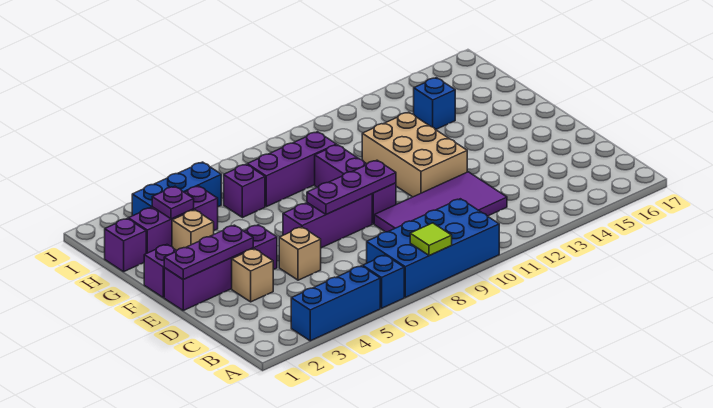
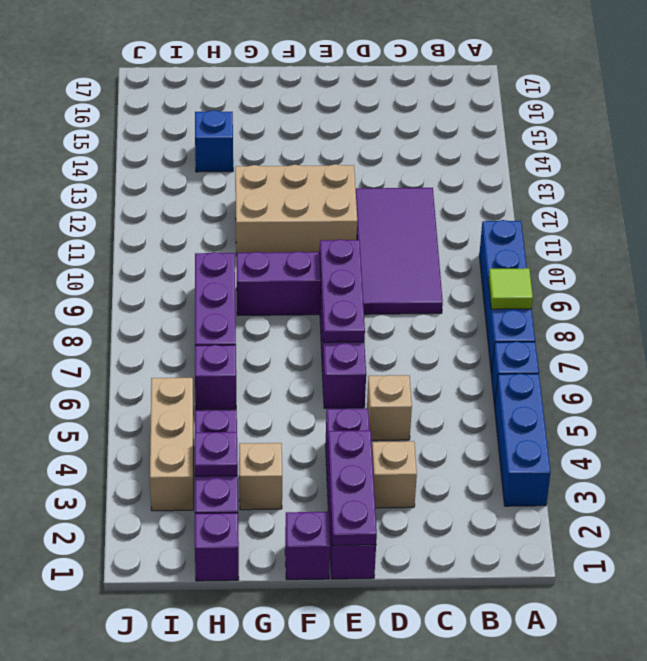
blue 2x4 brick [367,199,499,297] -> blue 1x4 brick [479,220,535,374]
blue 1x3 brick [132,162,221,216] -> tan 1x3 brick [150,378,194,511]

